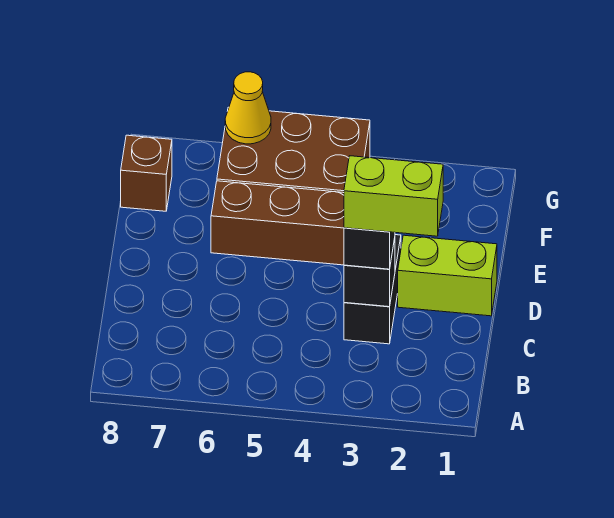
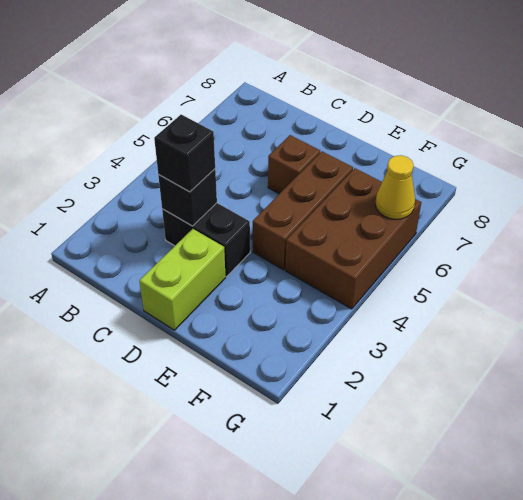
lime 1x2 brick [344,156,443,236] -> none
brown 1x1 brick [121,135,172,211] -> brown 1x1 brick moved to [268,135,320,194]

